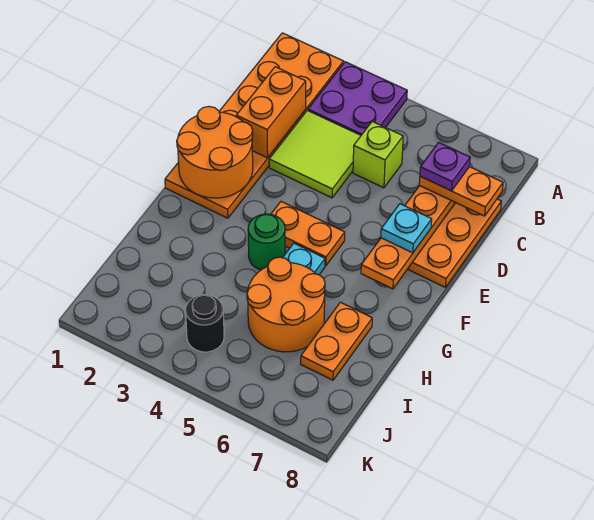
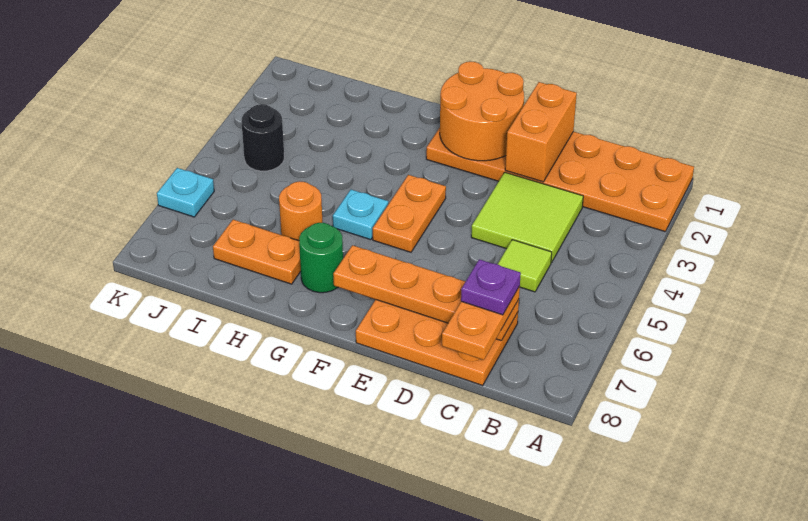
purple 2x2 plate [308,62,407,135] -> none
orange 1x2 brick [236,67,306,158] -> orange 1x2 brick turned to [505,82,577,182]
lime 1x1 brick [353,122,403,188] -> lime 1x1 tile [498,240,552,292]
cyan 1x1 plate [381,204,432,253] -> cyan 1x1 plate moved to [157,168,214,217]
green 1x1 round brick [248,214,285,270] -> green 1x1 round brick moved to [299,223,343,293]
orange 2x2 round brick [247,257,325,352] -> orange 1x1 round brick [279,181,322,241]

